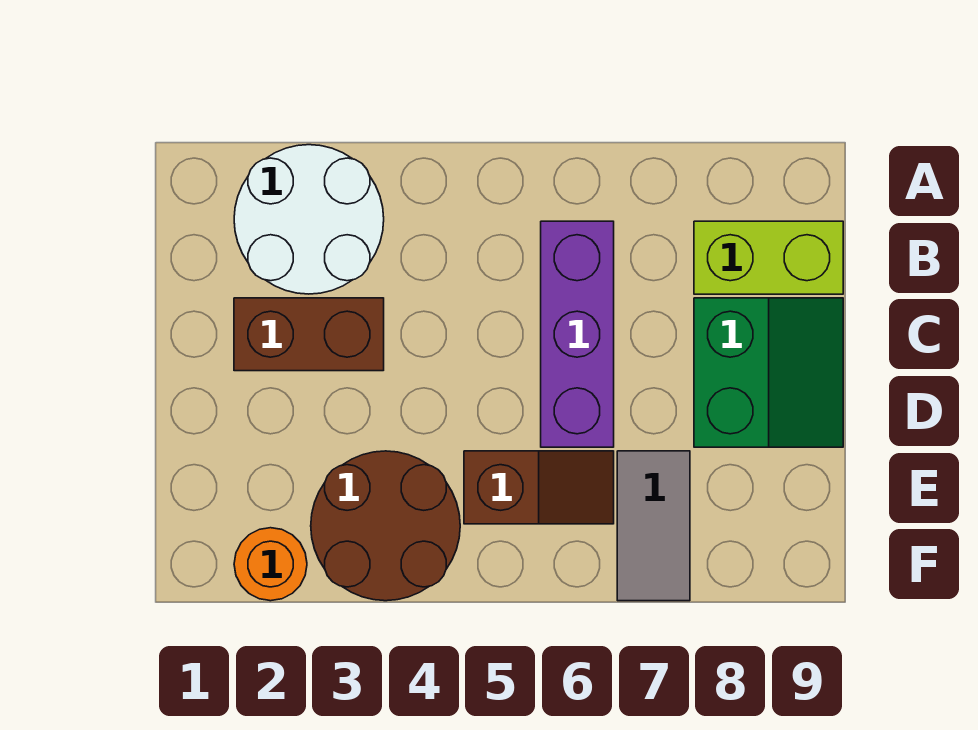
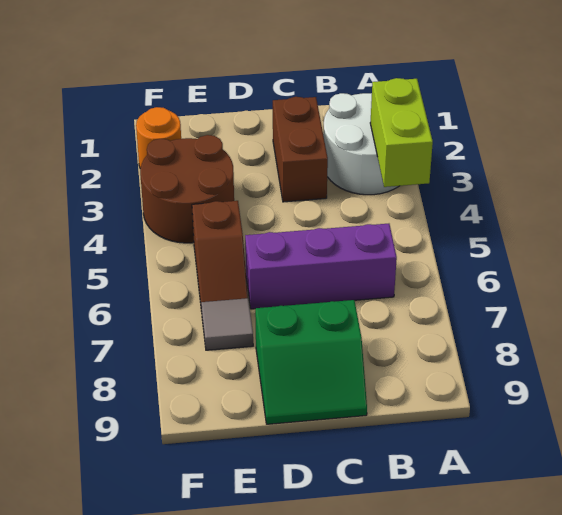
lime 1x2 brick [694,221,843,294] -> lime 1x2 brick moved to [370,78,433,187]
grey 1x2 tile [617,451,690,601] -> grey 1x1 tile [201,298,253,350]

